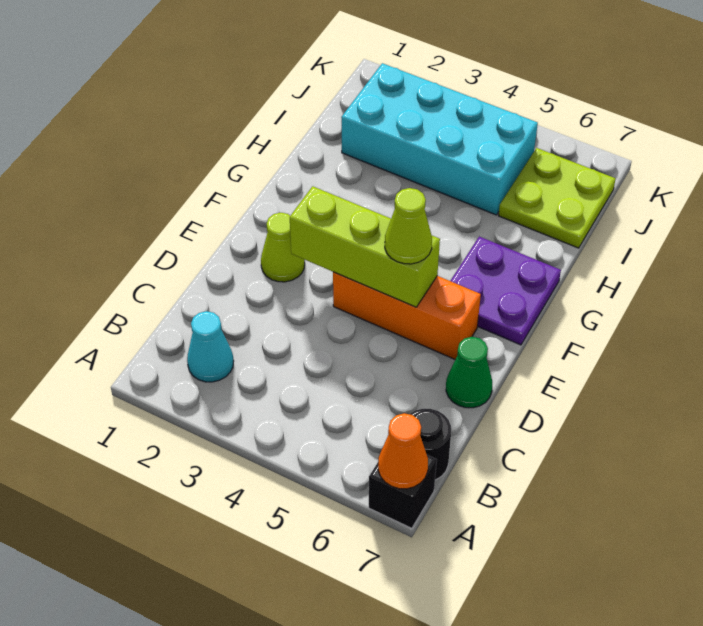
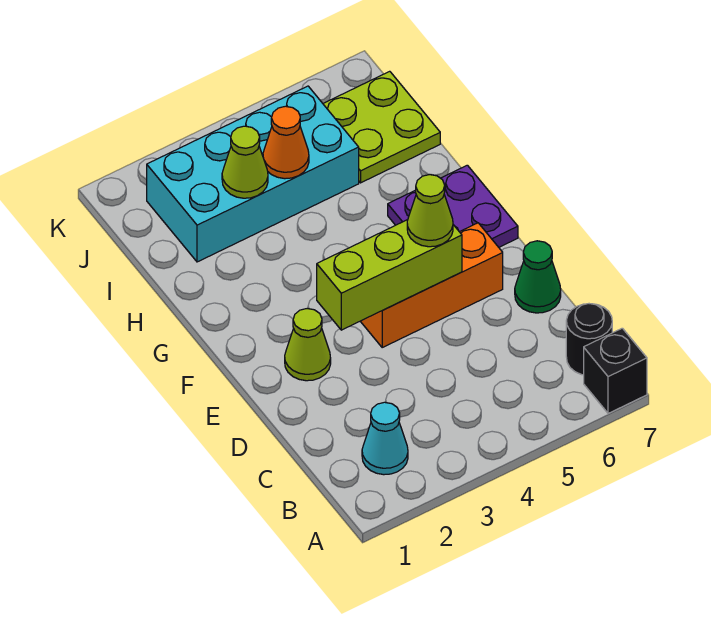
orange 1x1 cone [378,413,428,489] -> orange 1x1 cone moved to [263,106,309,179]
none -> lime 1x1 cone [222,126,268,198]

